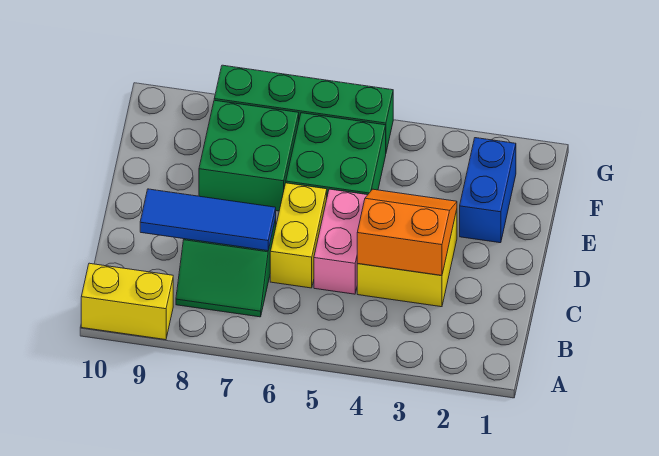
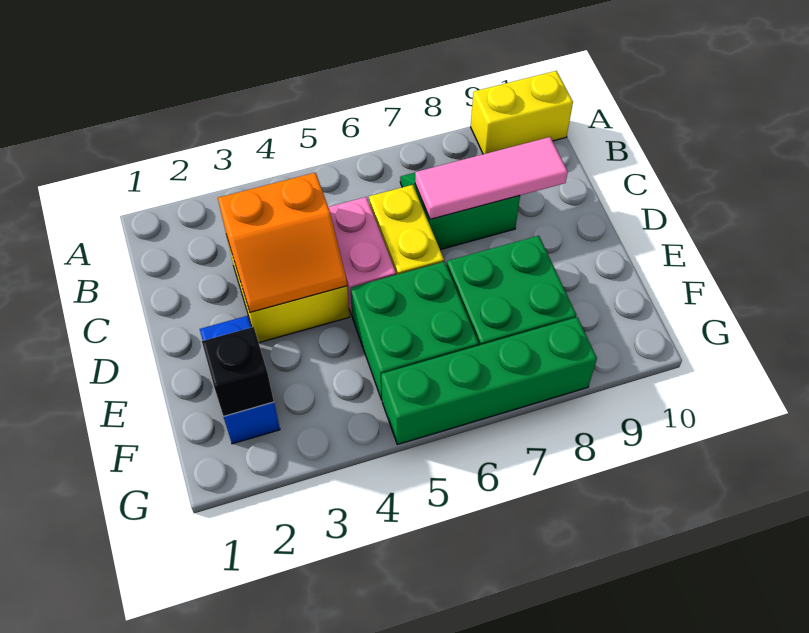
blue 1x3 tile [140,189,276,251] -> pink 1x3 tile [415,137,568,219]
none -> black 1x1 brick [202,327,274,416]

